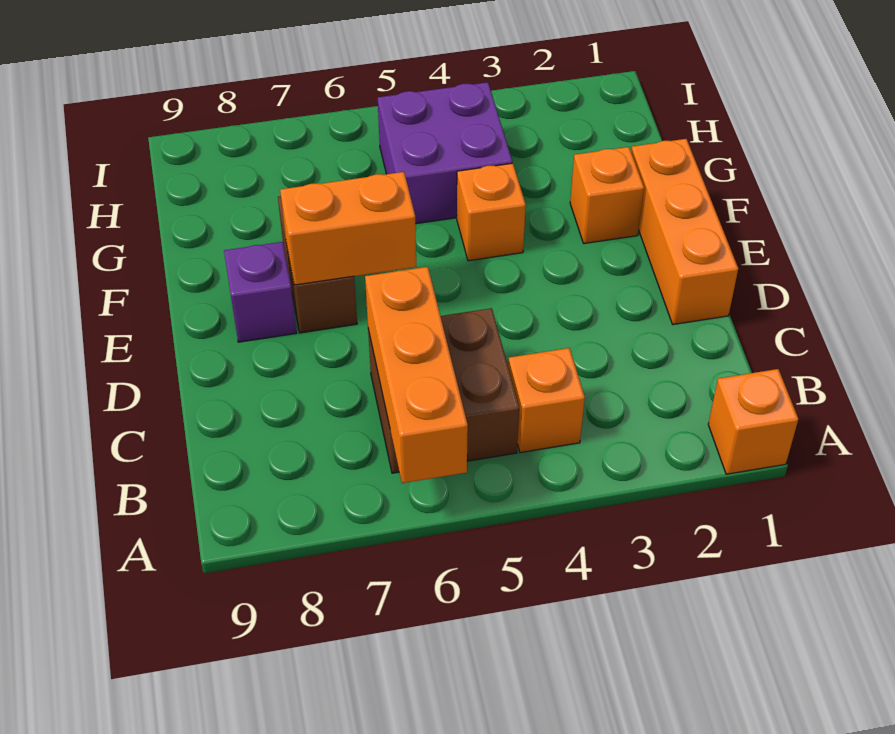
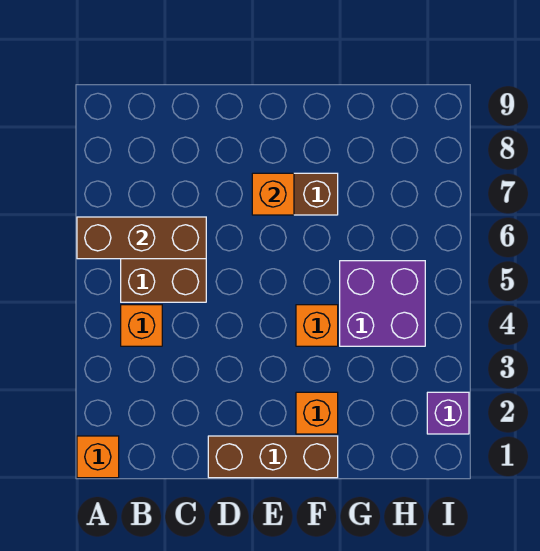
orange 1x3 brick [365,267,468,483] -> brown 1x3 brick [77,217,206,259]
orange 1x3 brick [631,139,738,325] -> brown 1x3 brick [208,436,338,478]
orange 1x2 brick [280,172,416,285] -> orange 1x1 brick [252,173,294,215]
purple 1x1 brick [224,242,296,342] -> purple 1x1 brick moved to [427,392,469,434]

